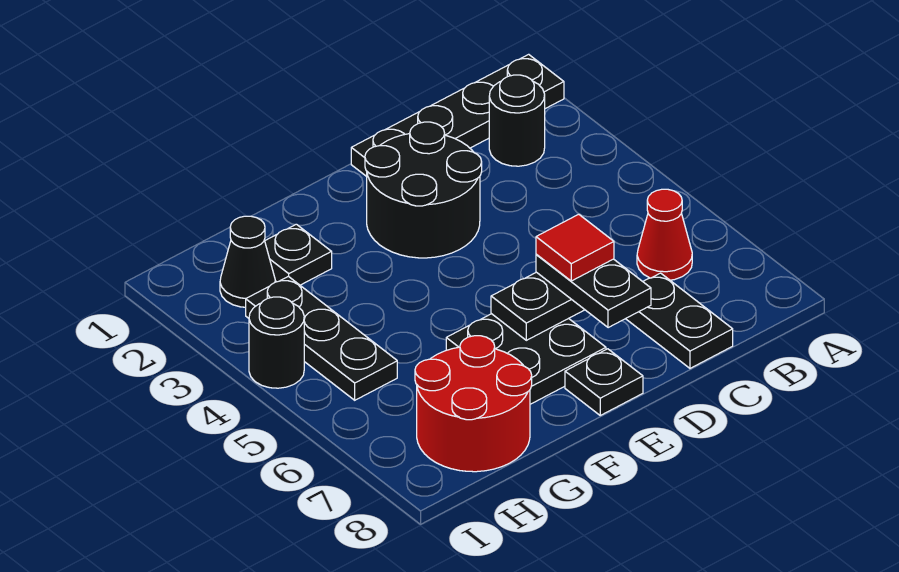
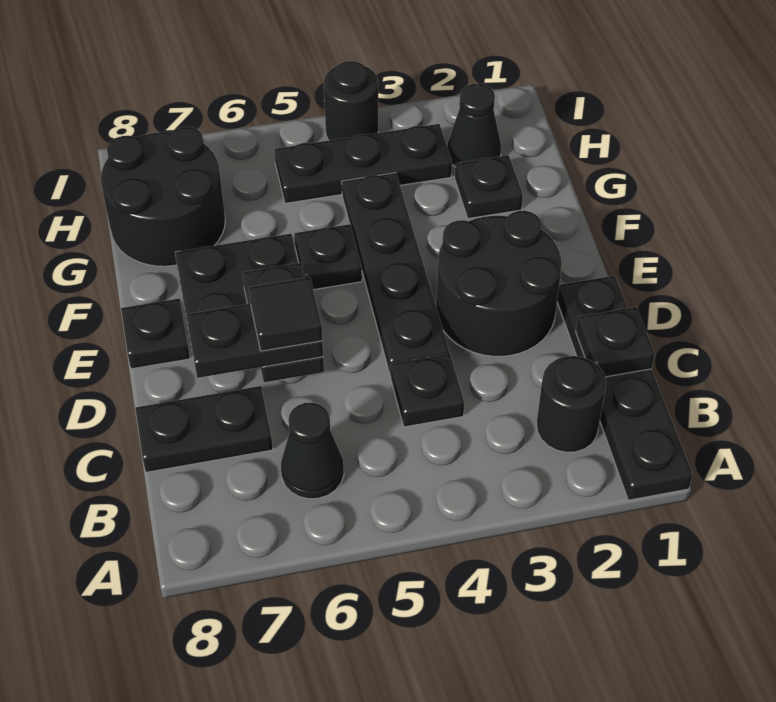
red 1x1 cone [637,189,692,280] -> black 1x1 cone [281,403,344,499]
none -> black 1x1 plate [576,307,655,377]
none -> black 1x1 plate [391,354,464,427]
none -> black 1x4 plate [342,173,449,376]
red 1x1 tile [536,214,614,281] -> black 1x1 tile [249,277,322,351]
none -> black 1x1 plate [294,224,362,290]
red 2x2 round brick [415,336,532,472] -> black 2x2 round brick [101,127,225,266]

